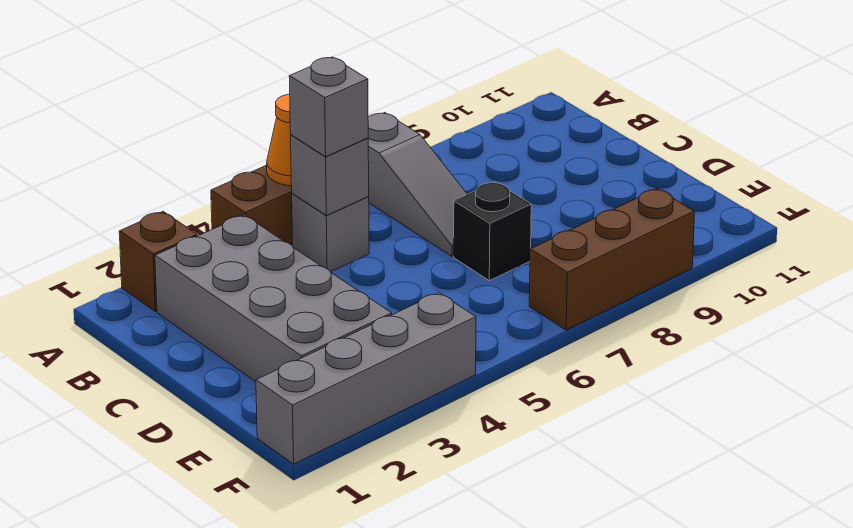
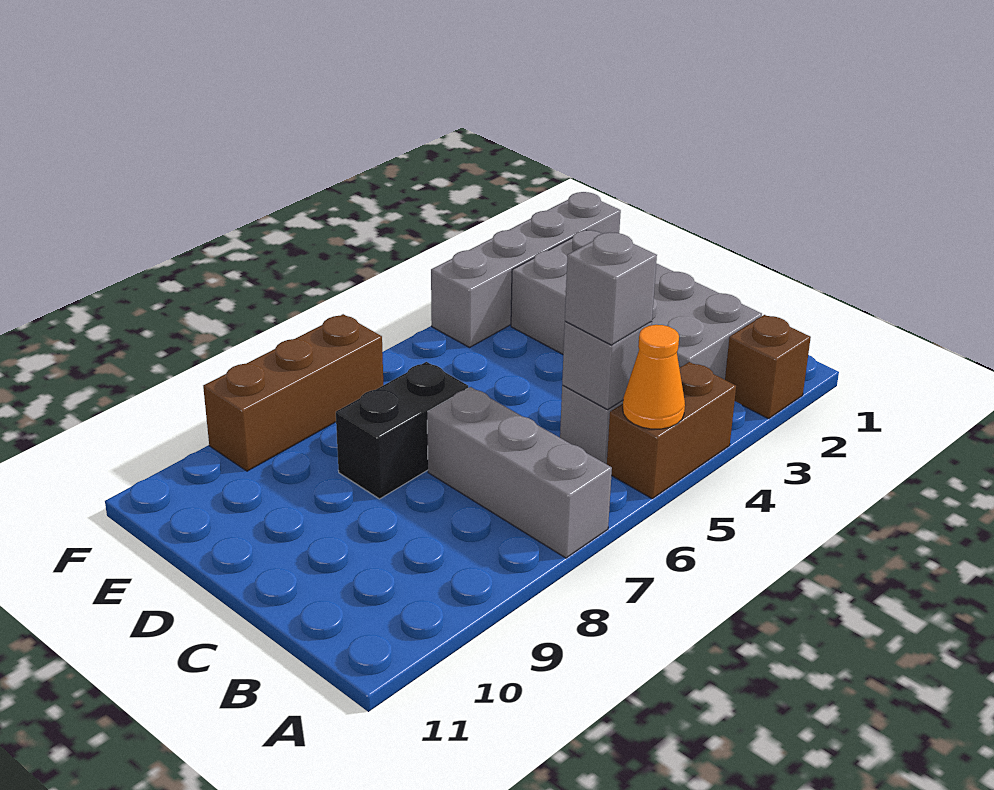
grey 1x3 slope [368,113,467,256] -> grey 1x3 brick [427,387,612,558]
black 1x1 brick [454,182,531,281] -> black 1x2 brick [336,362,468,499]

